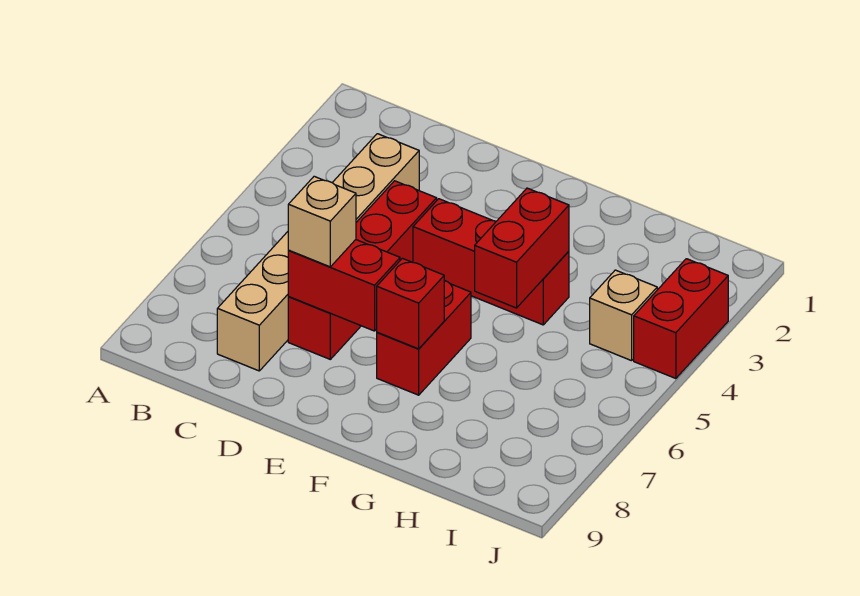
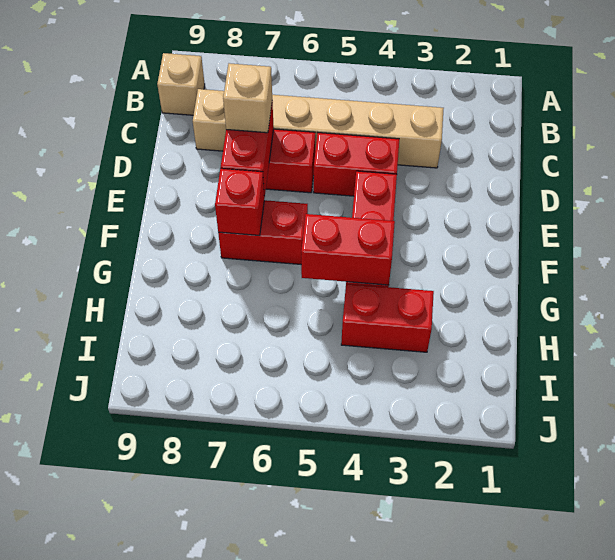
tan 1x1 brick [590,270,657,361] -> tan 1x1 brick moved to [157,53,205,115]
red 1x2 brick [634,259,728,379] -> red 1x2 brick moved to [341,284,434,352]

